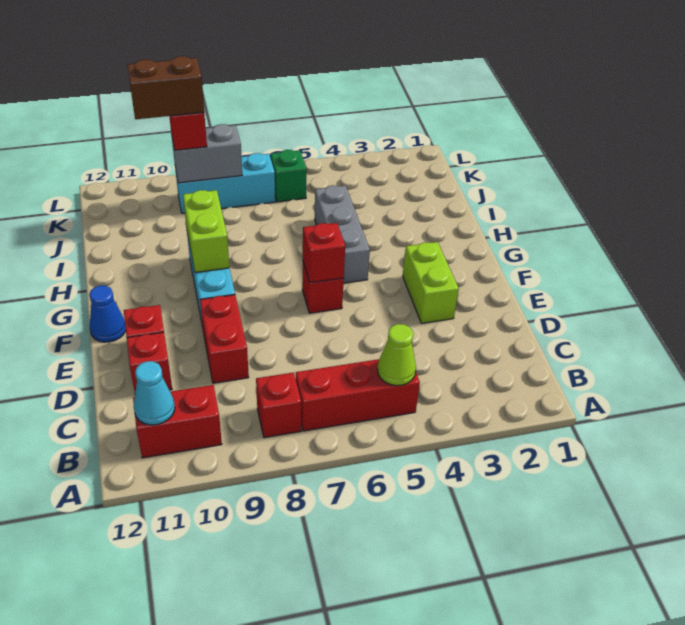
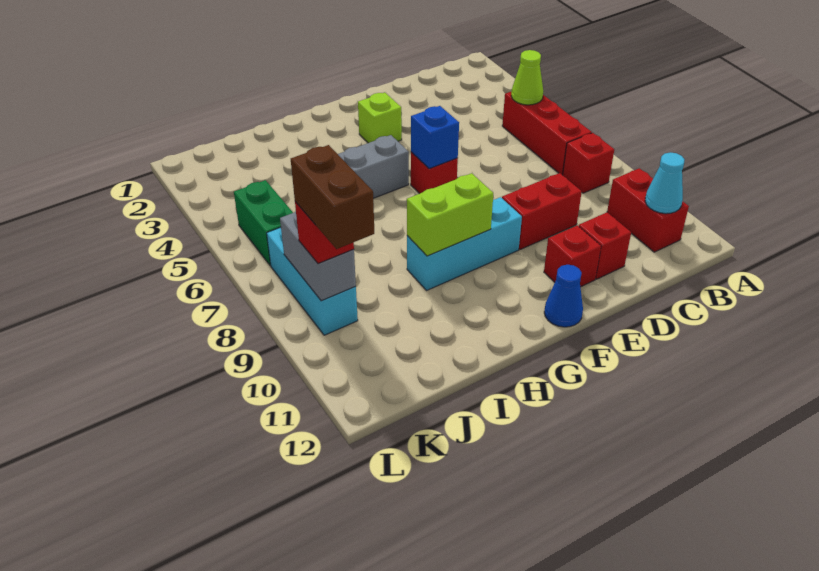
lime 1x2 brick [403,242,459,323] -> lime 1x1 brick [358,92,402,143]
red 1x1 brick [303,223,345,283] -> blue 1x1 brick [411,106,459,169]
green 1x1 brick [271,150,307,202] -> green 1x2 brick [234,180,293,266]

